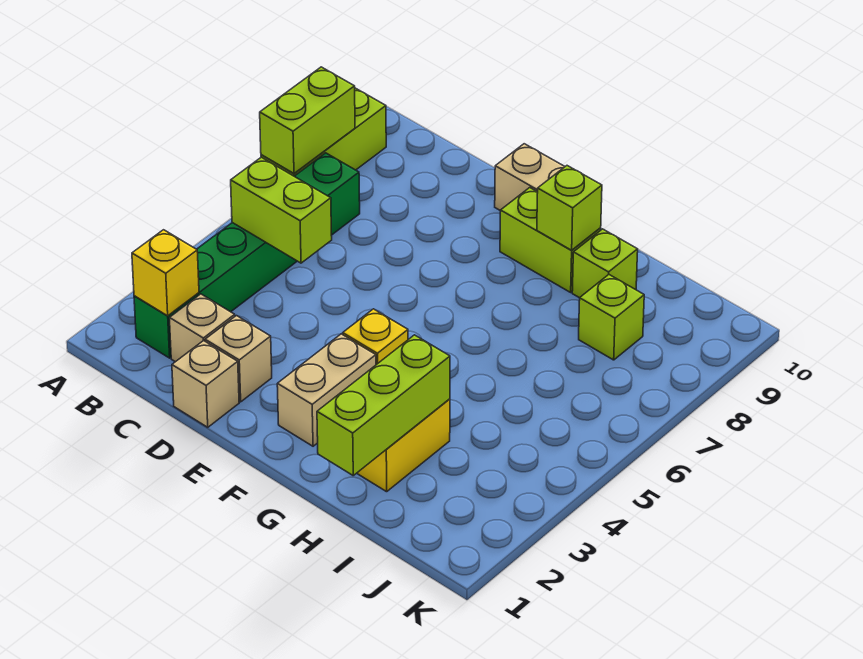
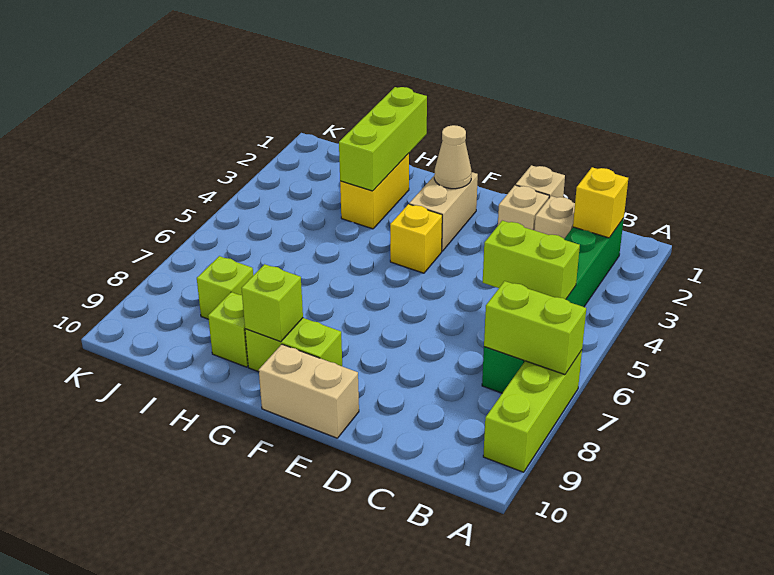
lime 1x2 brick [260,67,355,174] -> lime 1x2 brick turned to [484,281,586,375]
none -> tan 1x1 cone [434,125,472,189]

